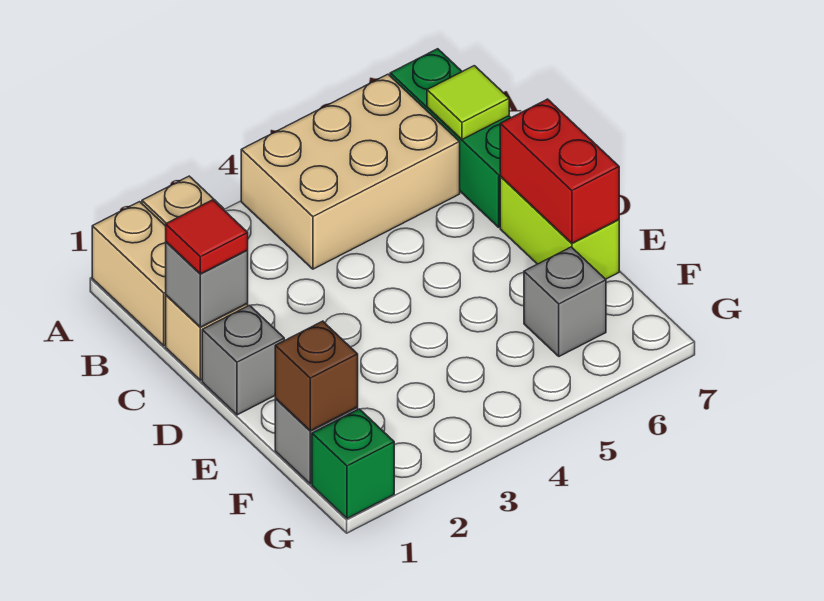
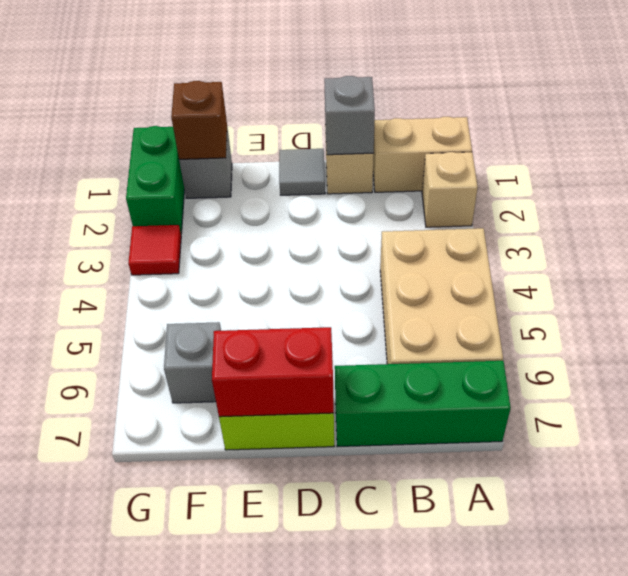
lime 1x1 tile [427,66,509,140] -> none
red 1x1 tile [166,200,248,274] -> red 1x1 tile moved to [128,225,181,275]
grey 1x1 brick [202,305,284,415] -> grey 1x1 tile [279,149,325,195]
green 1x1 brick [312,409,394,518] -> green 1x2 brick [126,126,184,234]

